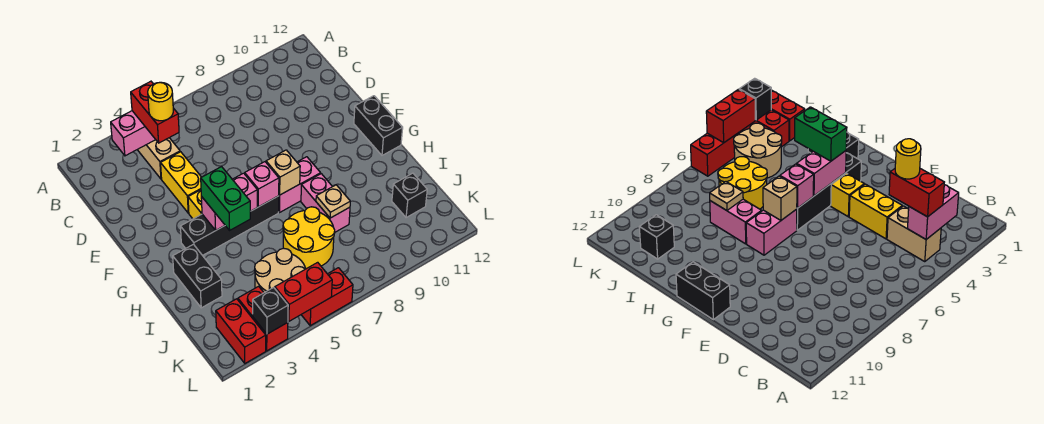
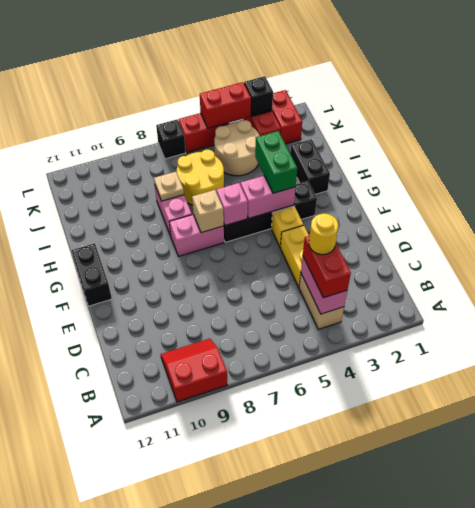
none -> red 2x2 slope [161,338,227,402]
pink 1x2 brick [111,111,156,156] -> pink 1x2 brick turned to [301,257,347,314]
black 1x1 brick [392,173,427,218] -> black 1x1 brick moved to [156,120,186,159]

